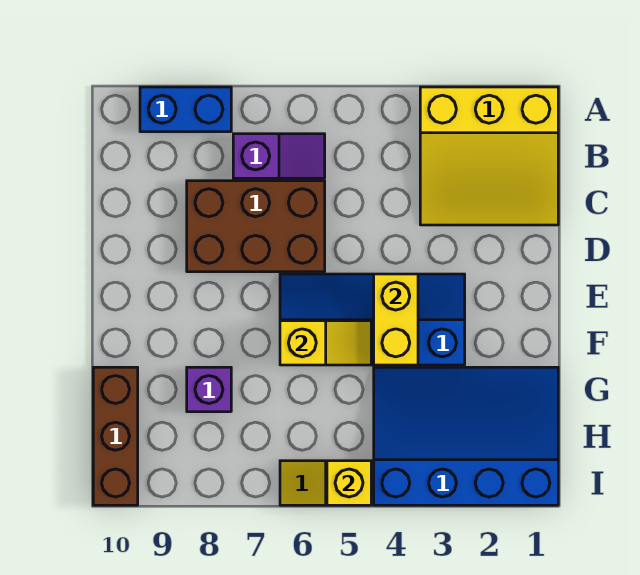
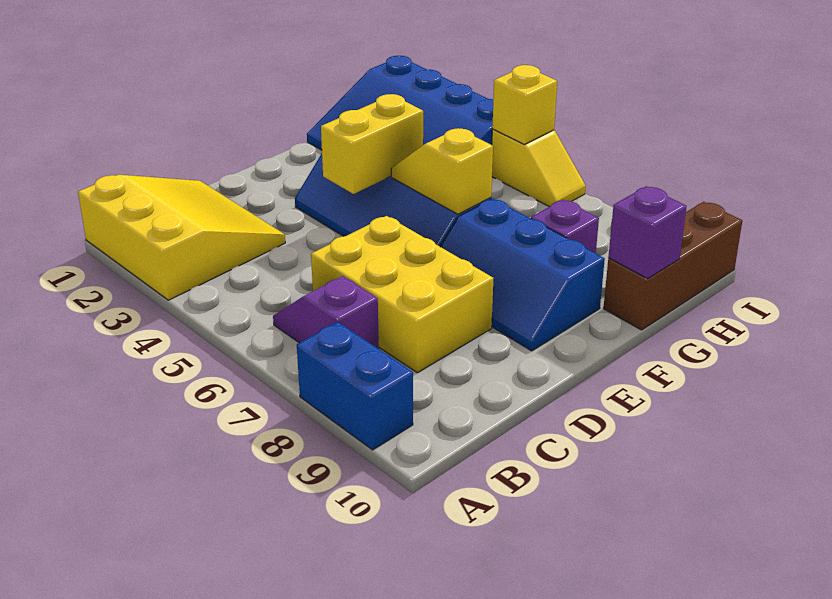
brown 2x3 brick [187,181,325,272] -> yellow 2x3 brick [311,216,493,373]
none -> blue 2x3 slope [441,199,605,351]
none -> purple 1x1 brick [608,186,687,278]

